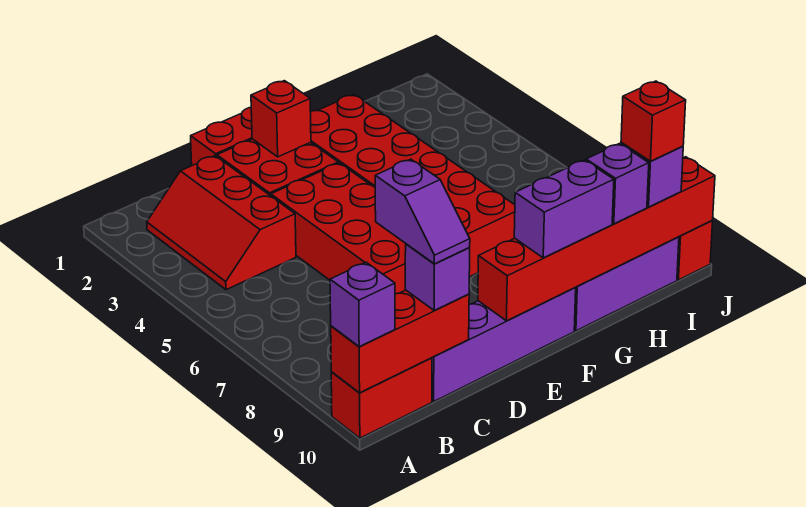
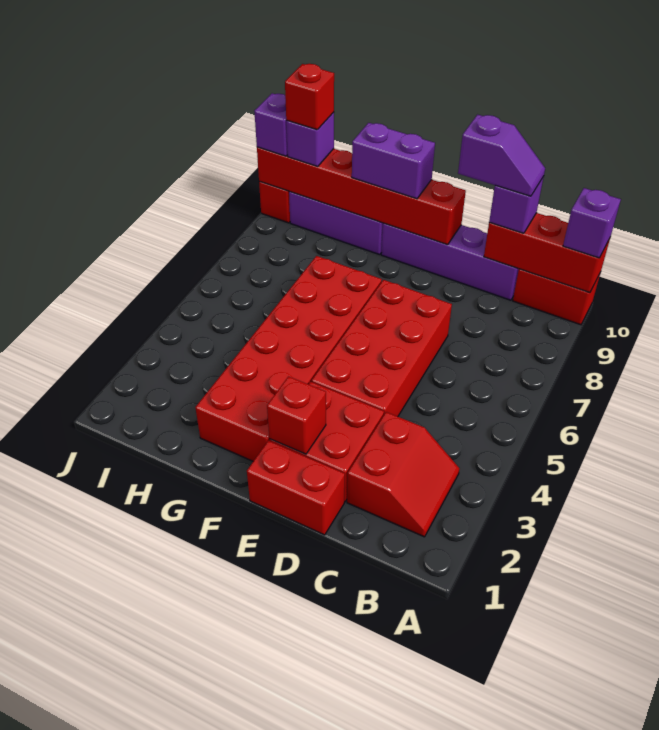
red 2x3 slope [147,156,296,290] -> red 2x2 slope [347,412,460,537]
purple 1x2 slope [375,159,470,264] -> purple 1x2 slope turned to [458,115,545,196]
purple 1x1 brick [586,144,649,224] -> purple 1x1 brick moved to [254,93,288,156]

